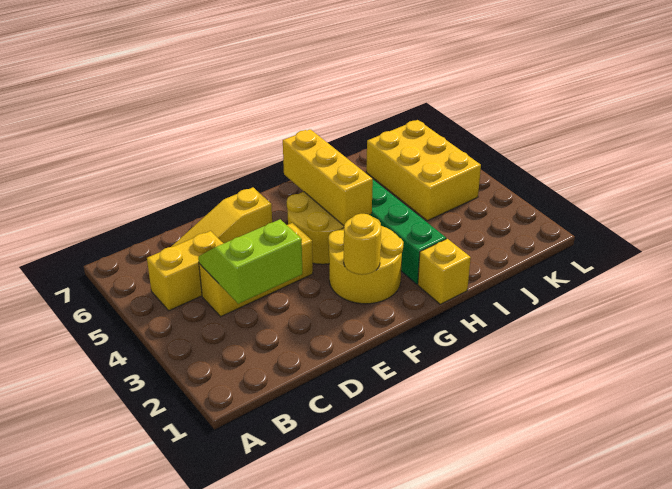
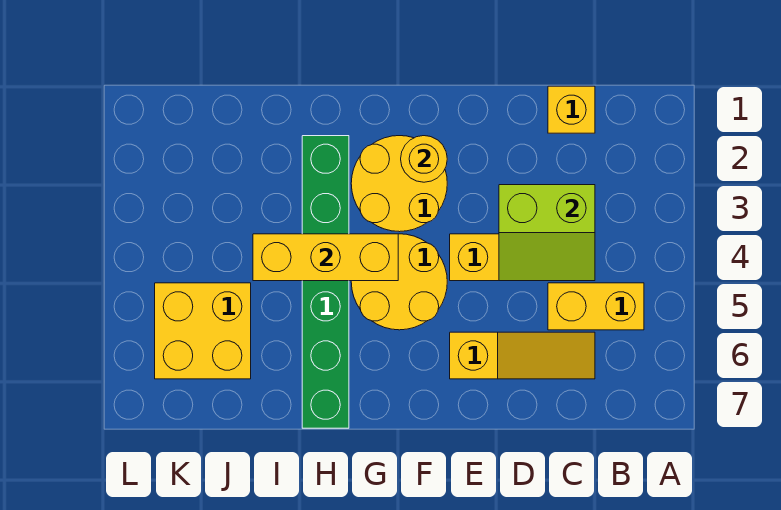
yellow 1x3 brick [283,129,373,226] -> yellow 1x3 brick turned to [253,234,398,281]
yellow 1x1 brick [418,239,471,304] -> yellow 1x1 brick moved to [548,86,595,133]
yellow 2x3 brick [366,120,481,221] -> yellow 2x2 brick [155,283,251,379]

